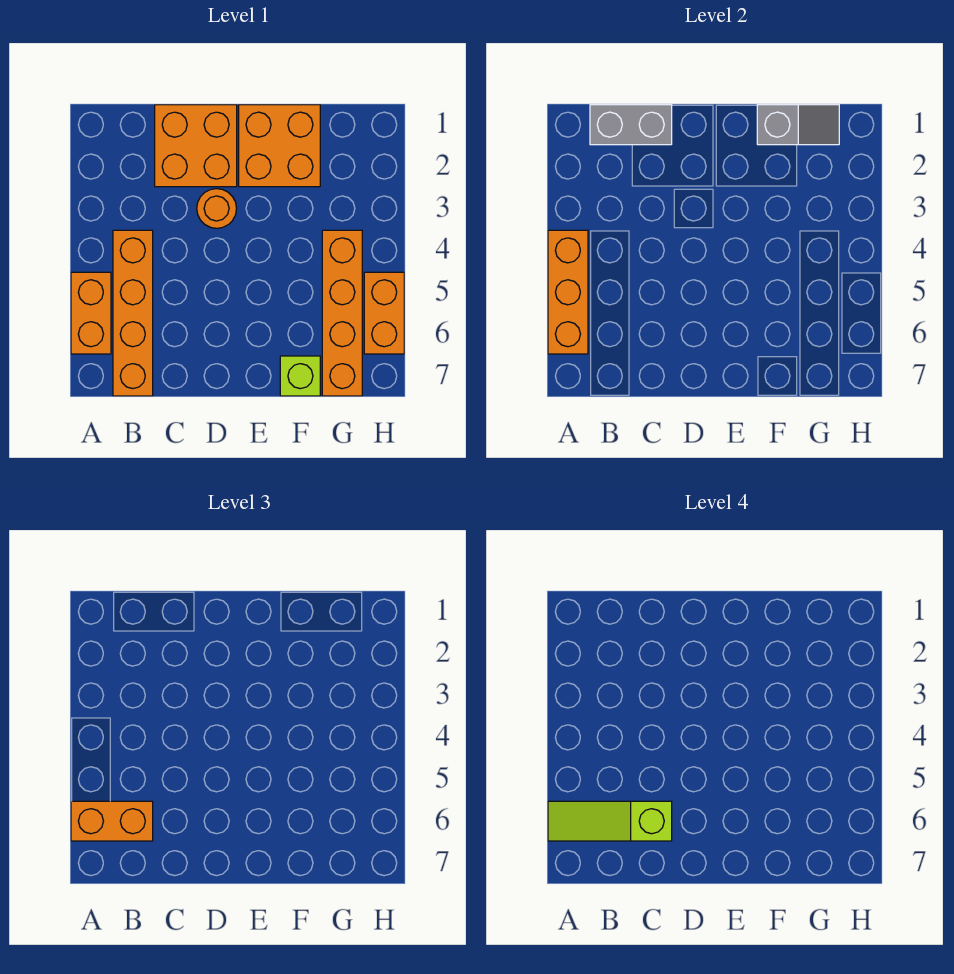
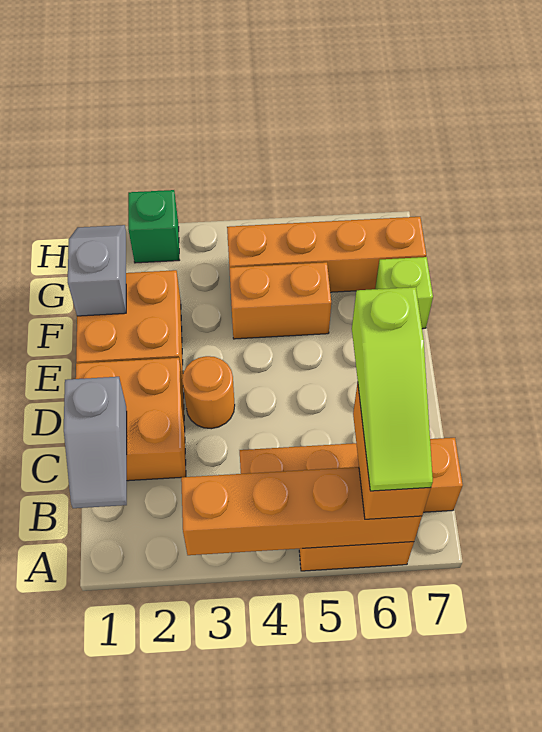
orange 1x3 brick [548,230,588,354] -> orange 1x4 brick [181,467,422,555]
grey 1x2 brick [590,105,672,145] -> grey 1x2 slope [64,377,127,508]
none -> green 1x1 brick [128,190,179,263]
orange 1x2 brick [364,272,404,354] -> orange 1x2 brick moved to [229,262,331,339]

